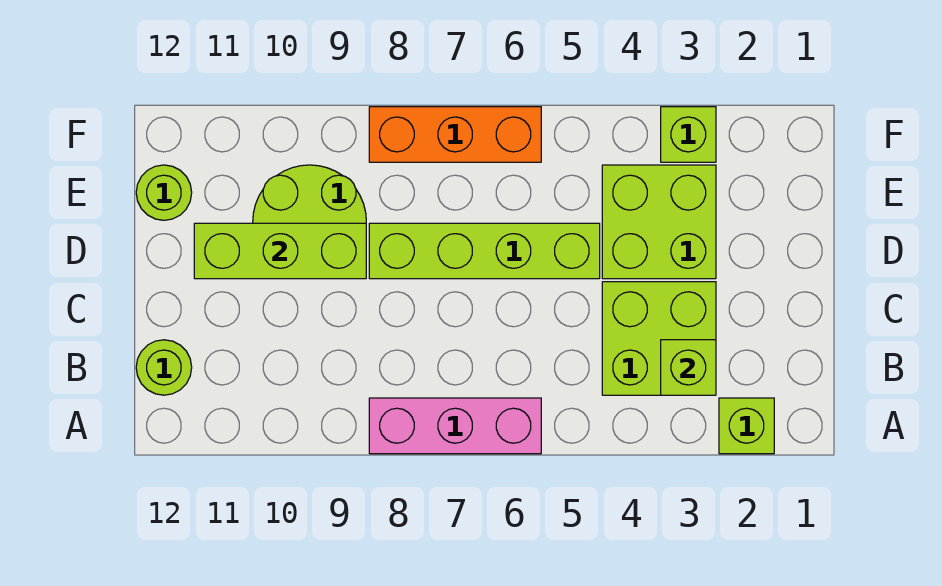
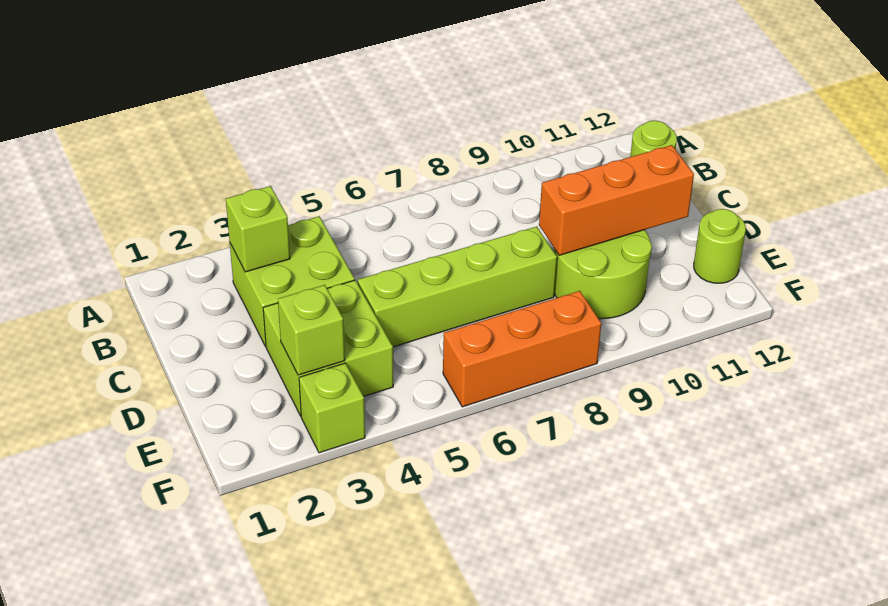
lime 1x1 brick [719,398,774,454] -> lime 1x1 brick moved to [278,285,345,375]
pink 1x3 brick [369,398,541,454] -> none
lime 1x3 brick [194,223,366,279] -> orange 1x3 brick [539,145,694,255]

